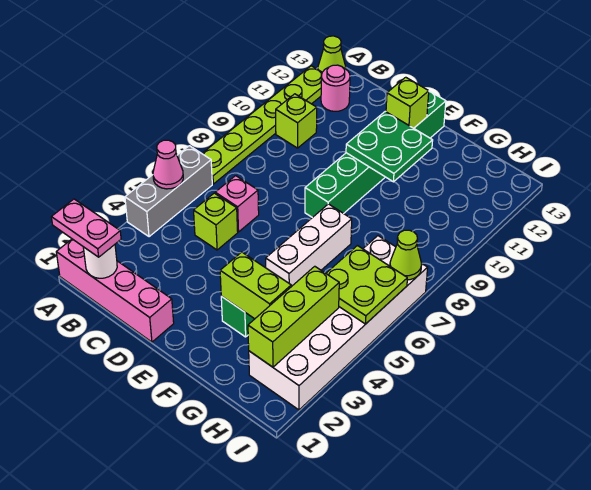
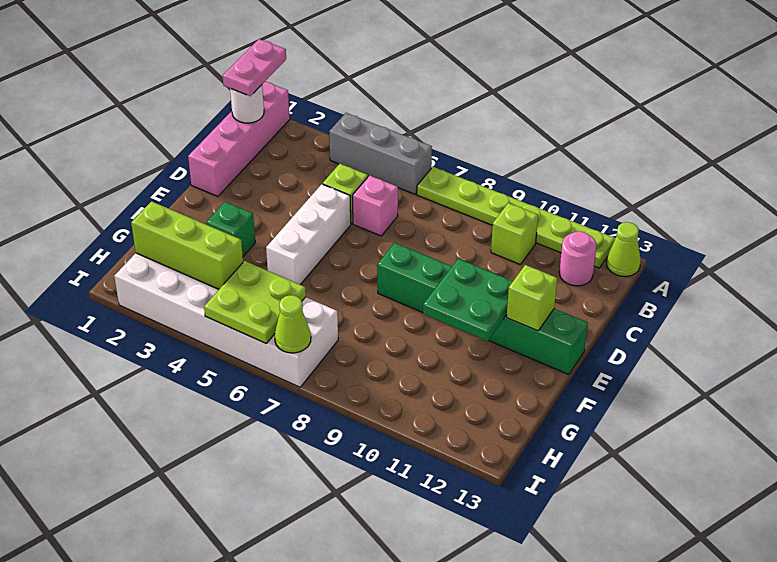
pink 1x1 cone [153,140,183,189] -> none
lime 1x2 brick [220,252,291,319] -> none
white 1x3 brick [266,204,352,287] -> white 1x3 brick turned to [266,184,351,285]

